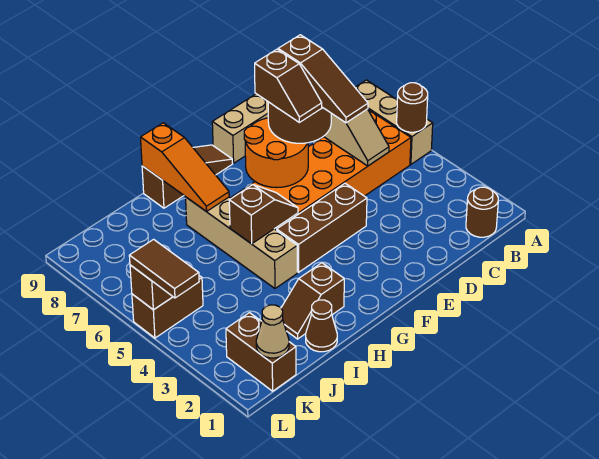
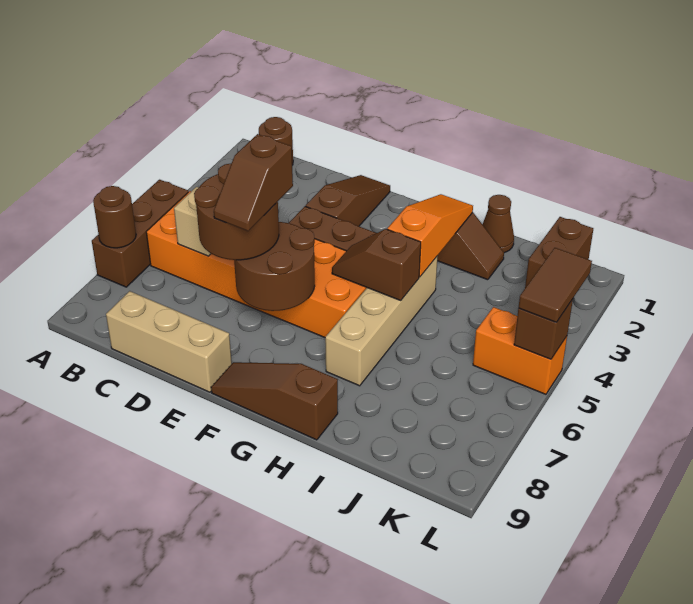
tan 1x3 brick [355,80,433,164] -> brown 1x3 brick [92,180,188,287]
brown 1x1 round brick [397,83,428,132] -> brown 1x1 round brick moved to [93,186,136,248]
brown 1x3 slope [278,35,368,123] -> brown 1x3 slope moved to [306,175,390,226]
orange 2x2 round brick [244,118,308,188] -> brown 2x2 round brick [234,222,315,311]
brown 1x2 slope [255,49,322,122] -> brown 1x2 slope turned to [214,134,293,231]
orange 1x3 slope [141,123,229,211] -> orange 1x3 slope moved to [387,194,473,277]
tan 1x1 cone [256,305,289,358] -> none
brown 1x2 brick [132,276,203,338] -> orange 1x2 brick [473,307,567,394]

